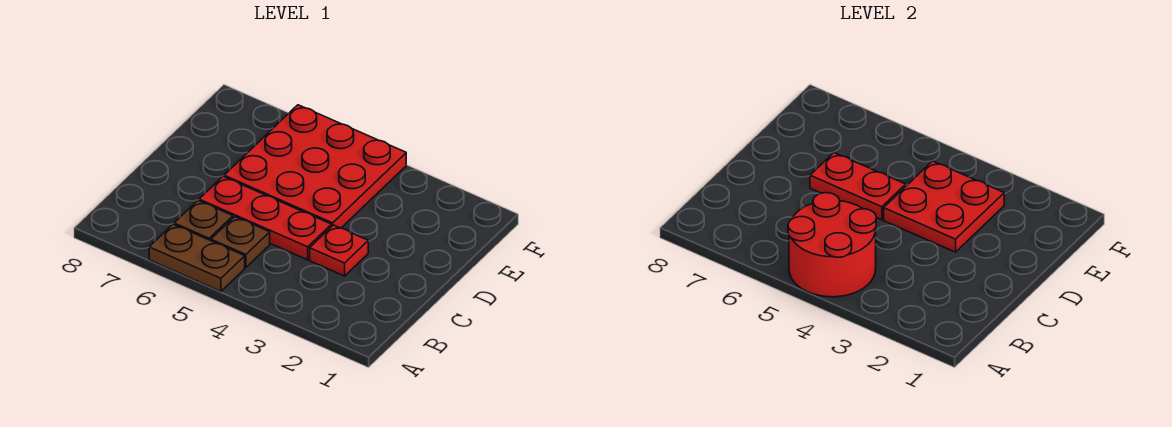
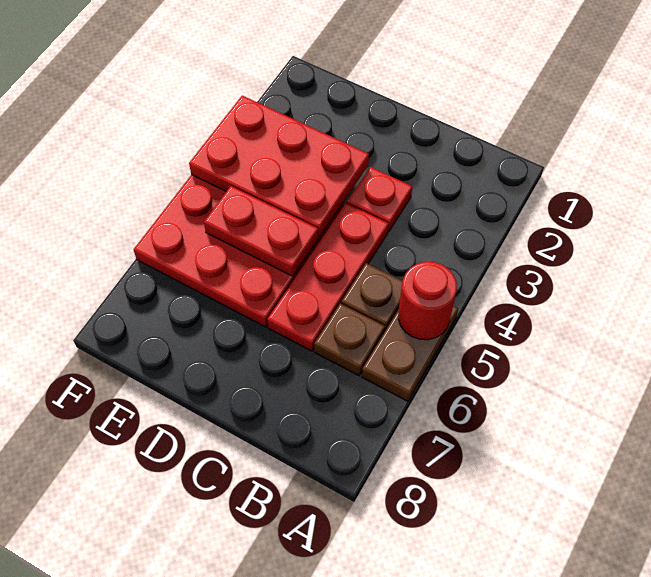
red 2x2 round brick [788,193,876,297] -> red 1x1 round brick [398,262,457,340]
red 2x2 plate [884,161,1004,252] -> red 2x3 plate [189,96,369,237]
red 1x2 plate [810,153,906,220] -> red 1x2 plate turned to [204,186,318,276]

